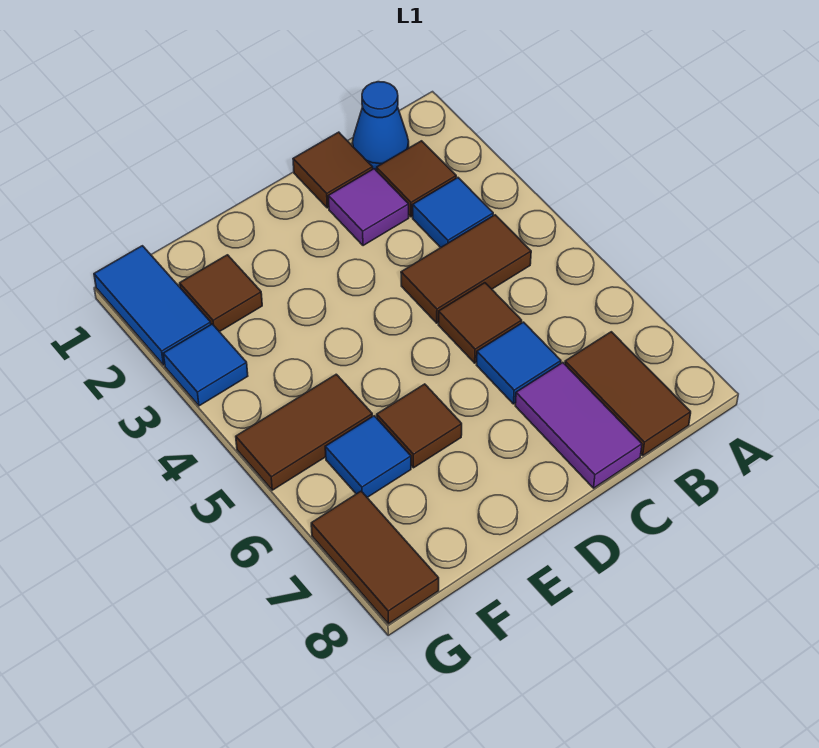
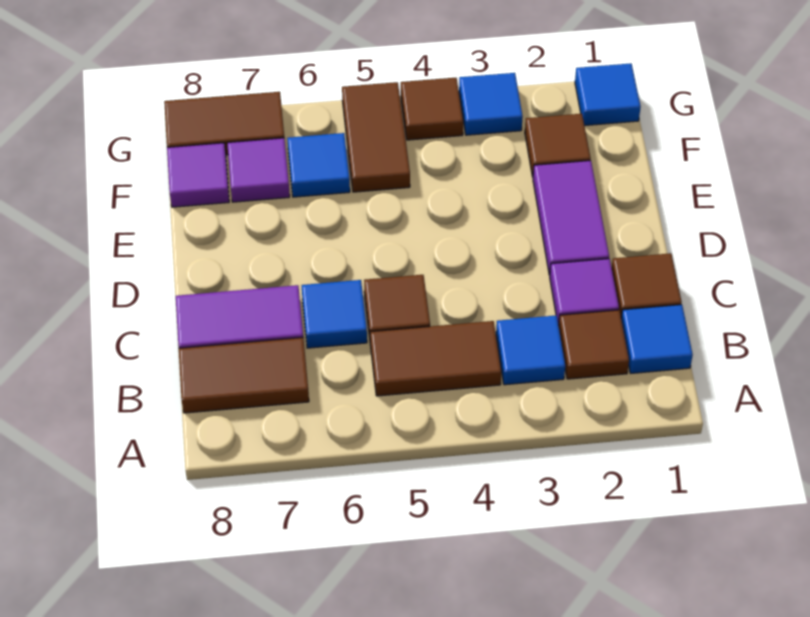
blue 1x1 cone [352,82,409,171] -> blue 1x1 tile [621,305,693,374]
brown 1x2 tile [401,215,531,323] -> brown 1x2 tile turned to [370,321,501,396]
none -> purple 1x2 tile [533,160,609,275]
brown 1x1 tile [377,384,462,468] -> brown 1x1 tile moved to [401,78,463,140]
none -> purple 1x1 tile [227,138,290,202]
none -> purple 1x1 tile [167,143,229,207]
blue 1x2 tile [94,246,211,365] -> blue 1x1 tile [575,63,641,126]

